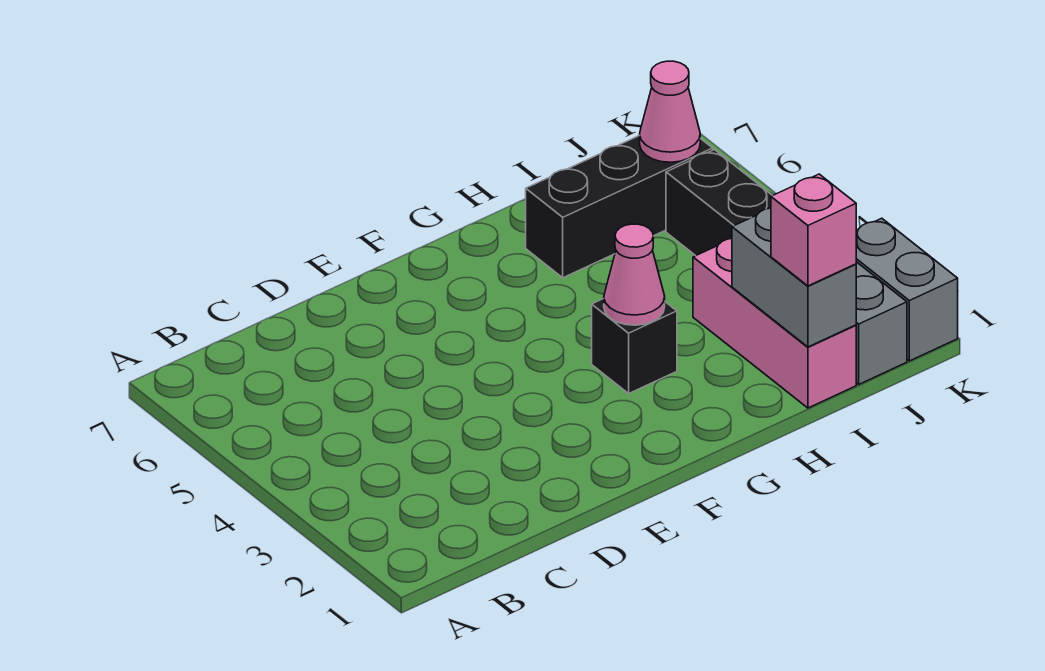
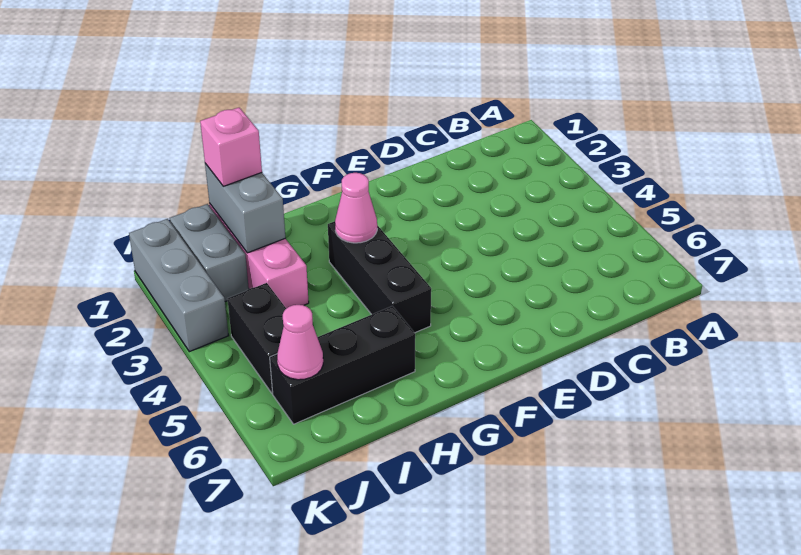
black 1x1 brick [592,299,677,393] -> black 1x3 brick [328,221,431,333]
grey 1x2 brick [856,218,958,361] -> grey 1x3 brick [129,219,229,352]

